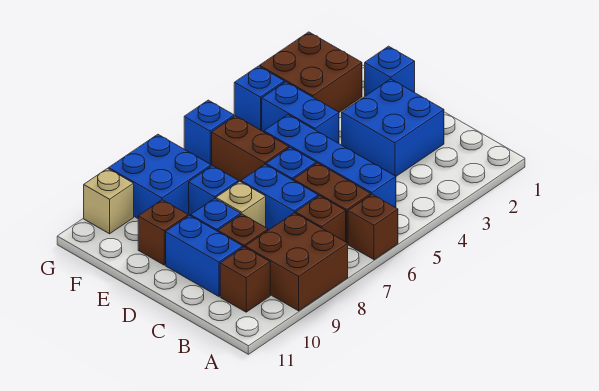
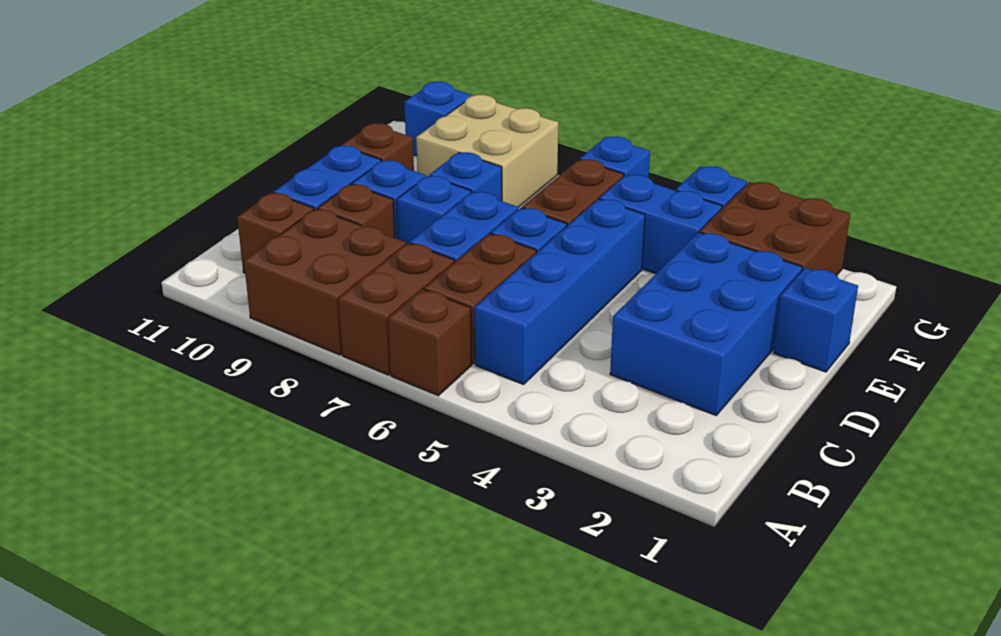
brown 1x1 brick [296,196,346,242] -> brown 1x2 brick [338,243,454,375]
blue 2x2 brick [342,79,444,176] -> blue 2x3 brick [610,232,802,415]
tan 1x1 brick [216,181,266,227] -> blue 1x1 brick [397,176,471,244]
blue 1x2 brick [262,82,339,143] -> blue 1x2 brick turned to [600,175,722,274]
blue 2x2 brick [109,134,211,218] -> tan 2x2 brick [416,95,559,208]
tan 1x1 brick [84,168,134,234] -> blue 1x1 brick [404,82,472,157]

